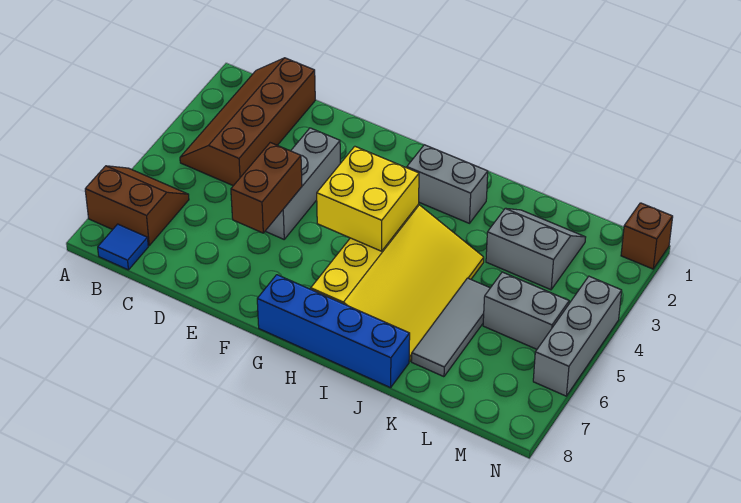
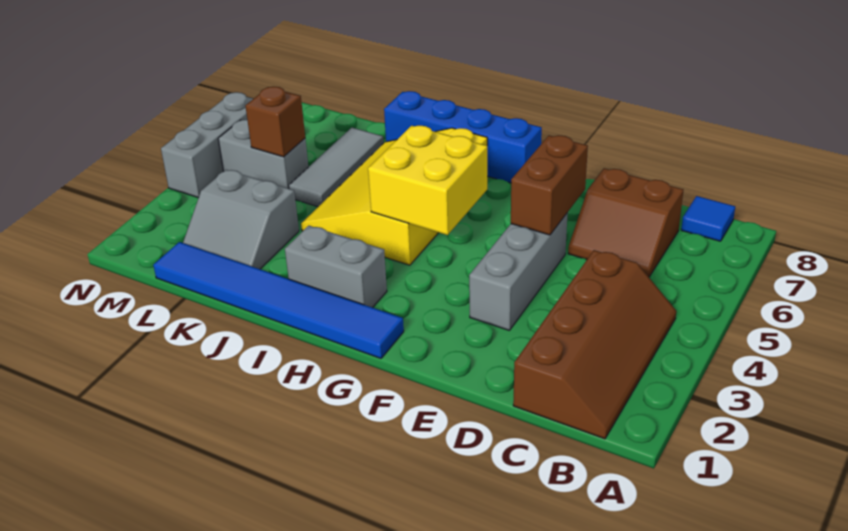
brown 2x2 slope [85,166,189,246] -> brown 2x2 slope moved to [568,168,684,277]
none -> blue 1x6 tile [153,242,404,358]
brown 1x1 brick [621,203,673,269] -> brown 1x1 brick moved to [245,86,305,157]

